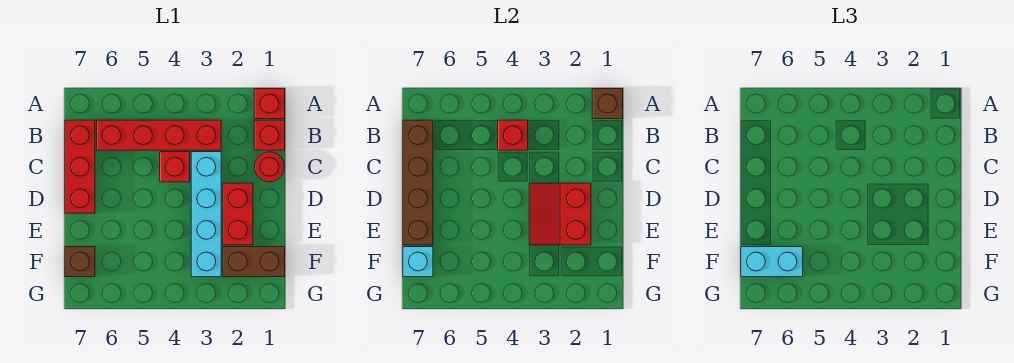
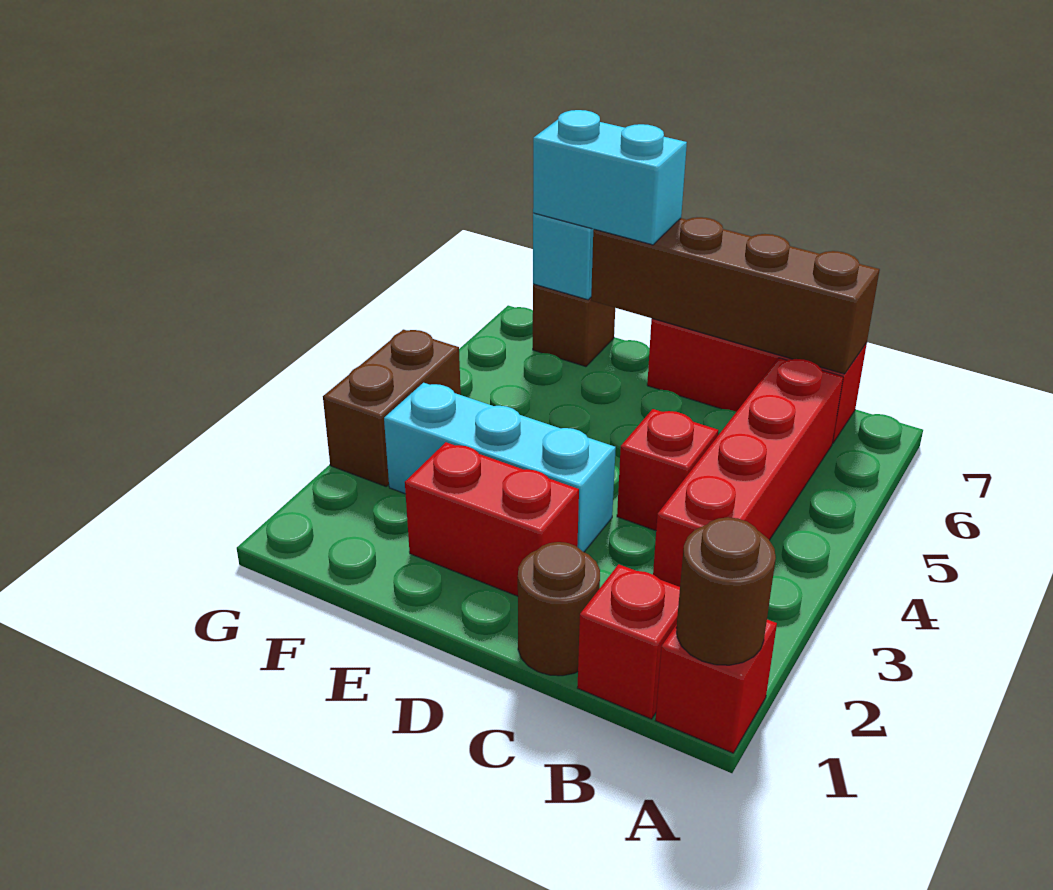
brown 1x1 brick [592,89,623,119] -> brown 1x1 round brick [676,517,776,665]
red 1x1 brick [498,120,528,150] -> none
red 1x1 round brick [255,152,284,182] -> brown 1x1 round brick [518,542,600,676]
cyan 1x4 brick [191,152,221,277] -> cyan 1x3 brick [384,383,616,552]
red 2x2 slope [529,183,591,245] -> none
brown 1x2 brick [223,247,285,277] -> brown 1x2 brick moved to [323,330,461,486]
cyan 1x2 brick [741,247,803,277] -> cyan 1x2 brick turned to [533,110,687,245]

